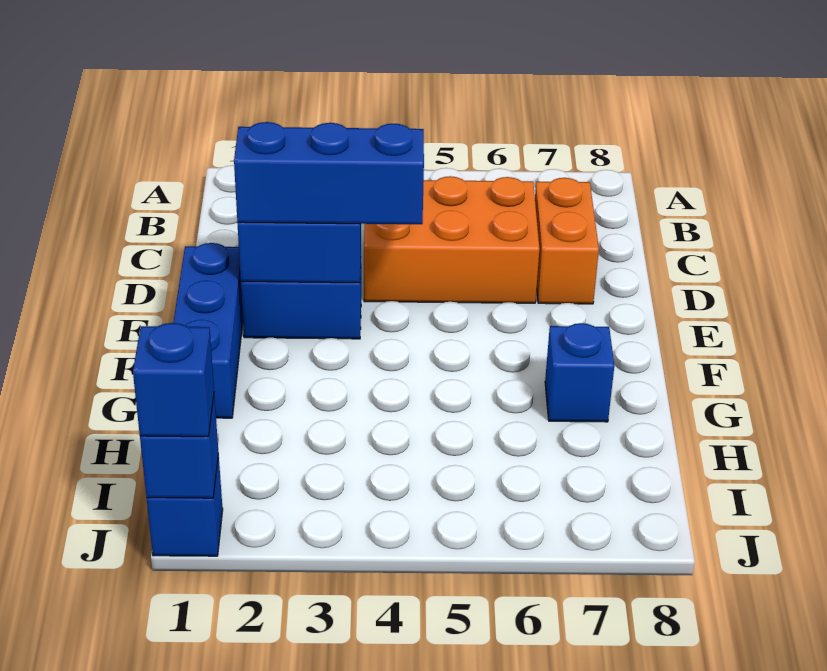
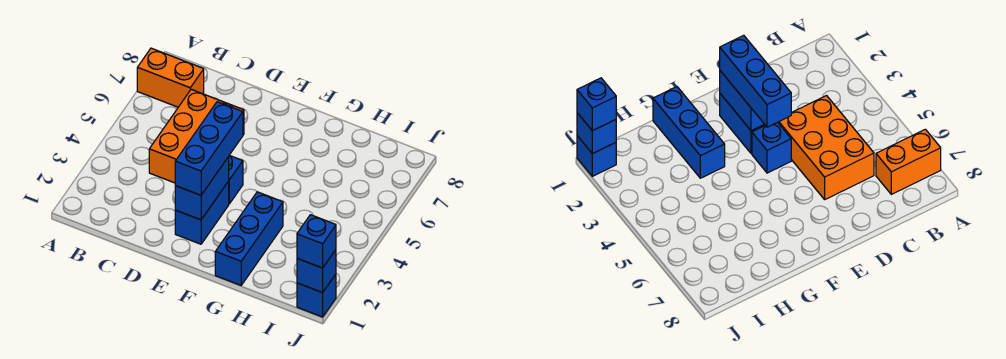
orange 1x2 brick [535,178,599,304] -> orange 1x2 brick moved to [137,48,204,107]
blue 1x3 brick [173,243,243,418] -> blue 1x3 brick turned to [215,192,283,285]
blue 1x1 brick [545,323,614,422] -> blue 1x1 brick moved to [229,155,243,204]

